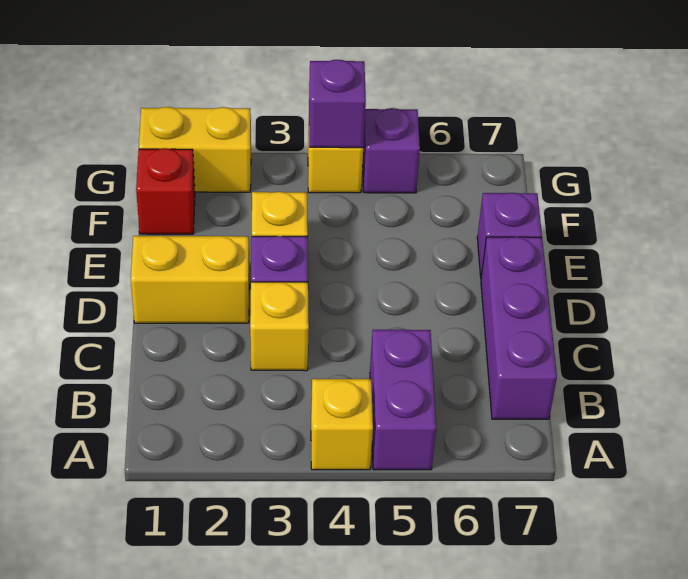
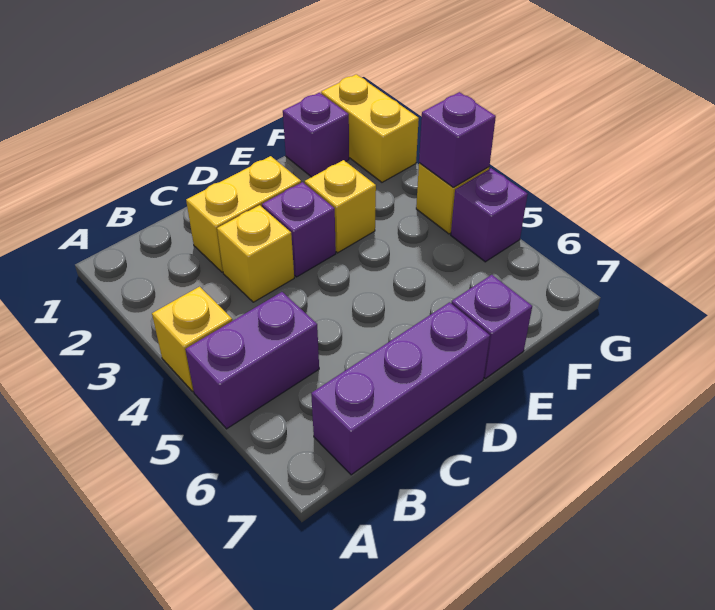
yellow 1x2 brick [131,236,249,323] -> yellow 1x2 brick turned to [186,156,301,272]
red 1x1 brick [136,148,195,234] -> purple 1x1 brick [283,93,349,177]

